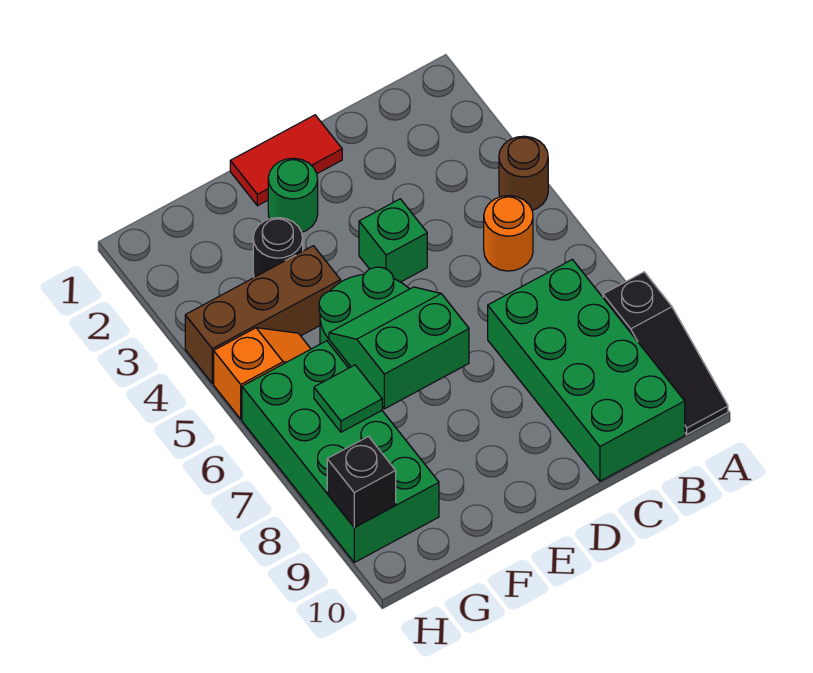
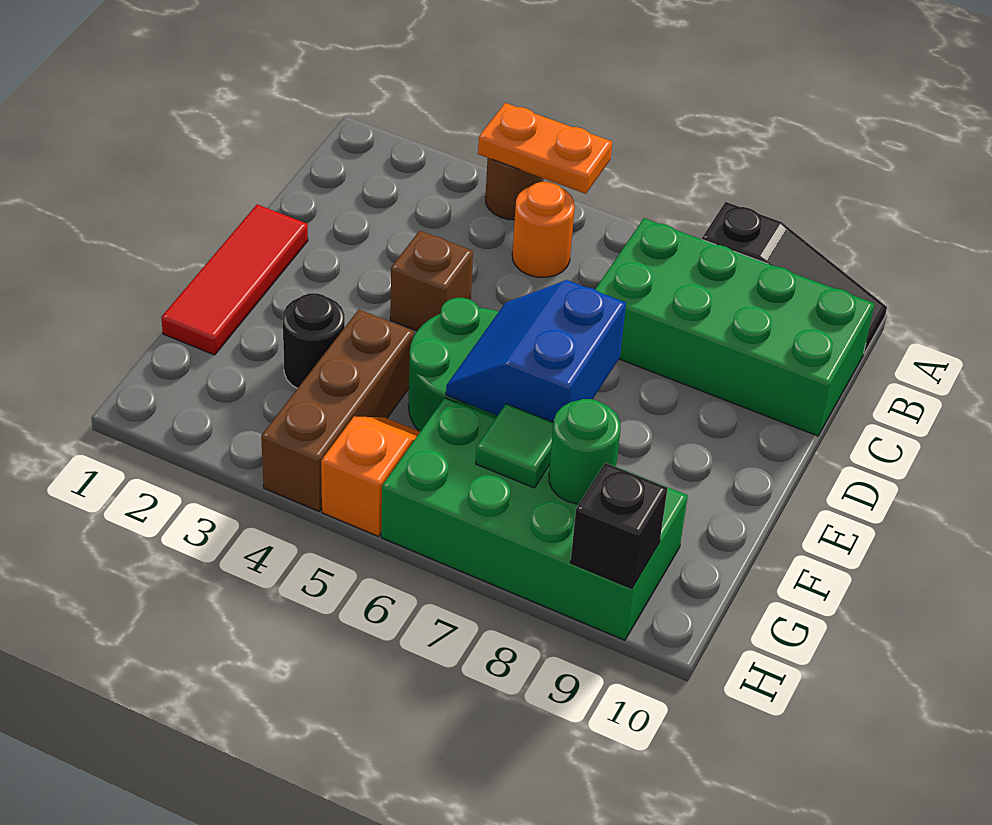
none -> orange 1x2 plate [478,103,612,194]
red 1x2 tile [230,115,342,206] -> red 1x3 tile [161,204,308,355]
green 1x1 brick [359,199,427,282] -> brown 1x1 brick [390,231,473,331]
green 1x1 round brick [268,158,318,232] -> green 1x1 round brick moved to [549,399,621,504]
green 2x2 slope [329,287,469,409] -> blue 2x2 slope [446,280,626,422]

